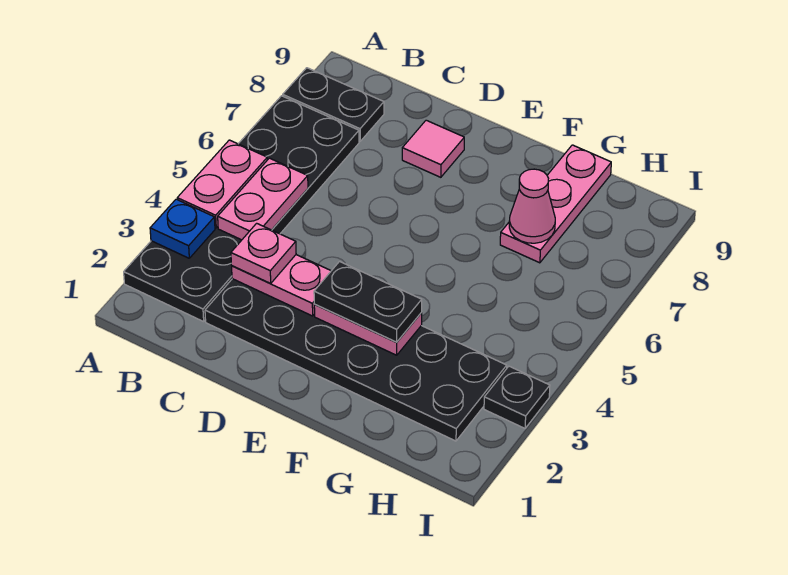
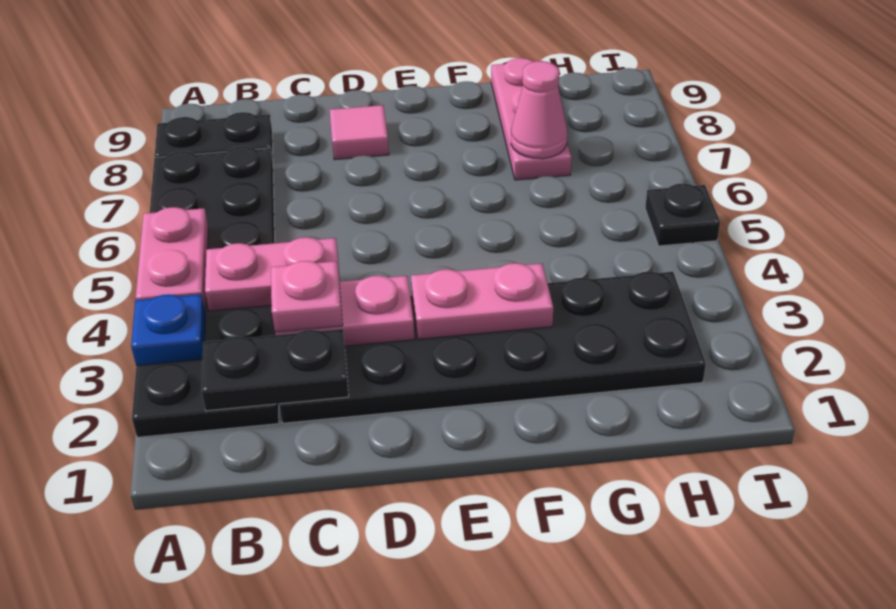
pink 1x2 plate [218,158,308,240] -> pink 1x2 plate turned to [205,237,340,311]
black 1x2 plate [314,262,422,342] -> black 1x2 plate moved to [201,329,349,411]
black 1x1 plate [484,366,550,428] -> black 1x1 plate moved to [645,183,720,246]

